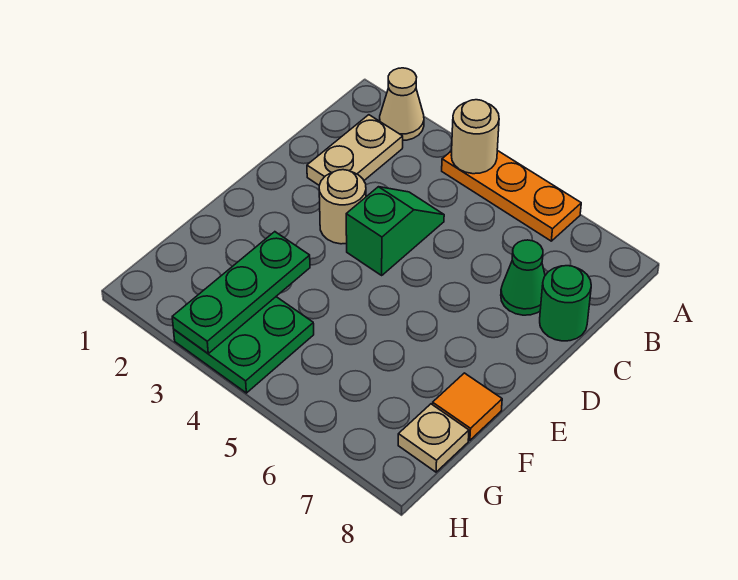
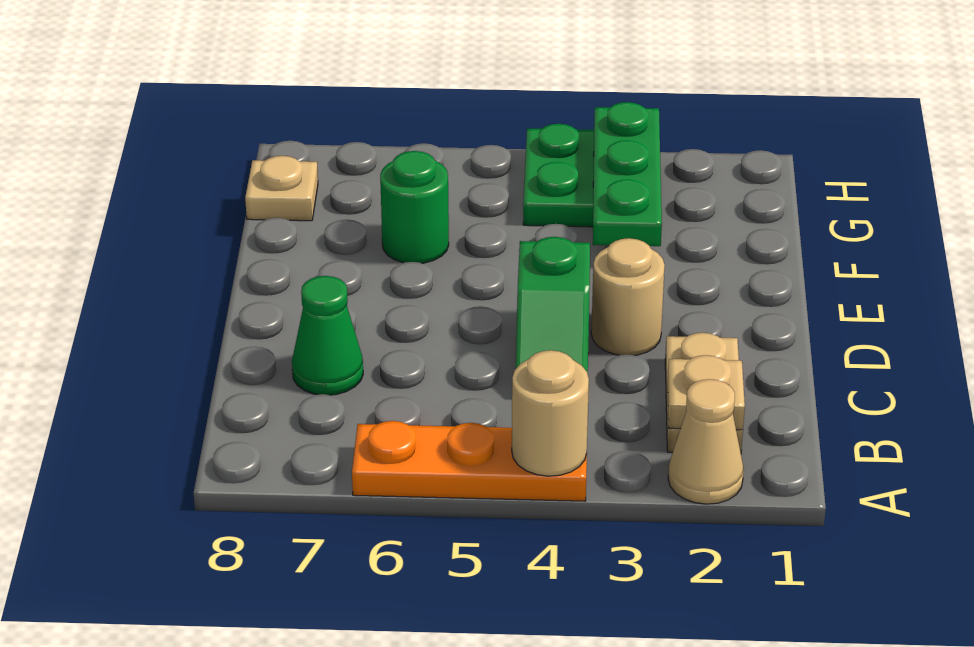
none -> tan 1x1 plate [668,355,745,430]
green 1x1 round brick [540,266,591,341] -> green 1x1 round brick moved to [380,151,449,263]
orange 1x1 tile [432,373,502,440] -> none

